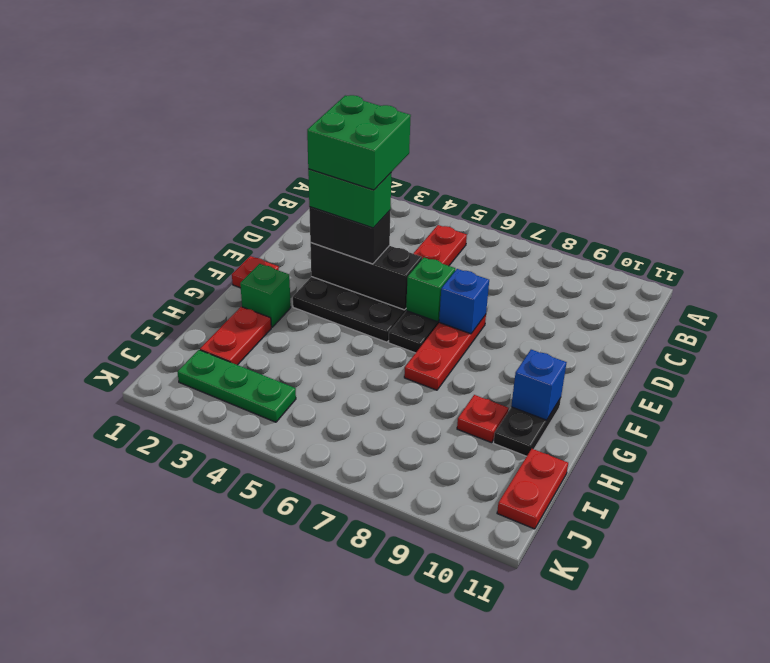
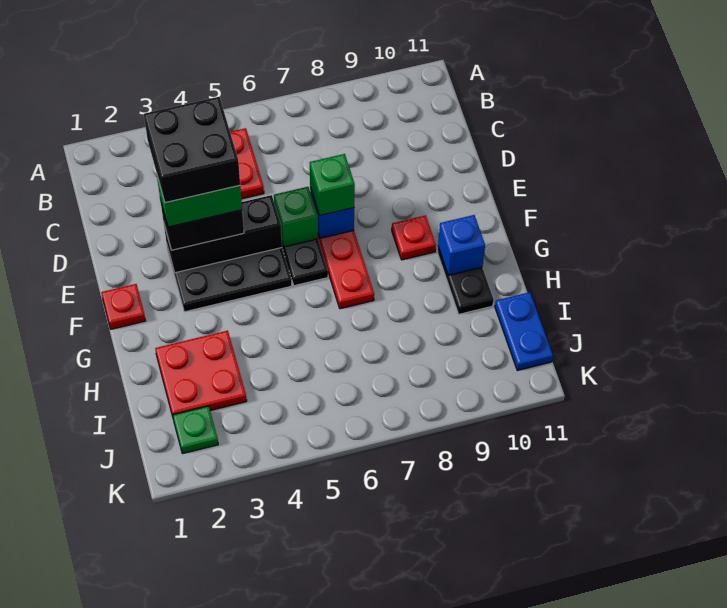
green 2x2 brick [307,95,411,190] -> black 2x2 brick [144,97,240,203]
green 1x1 brick [240,264,291,327] -> green 1x1 brick moved to [310,154,355,215]
red 1x2 plate [200,307,271,365] -> red 2x2 plate [155,331,247,416]
red 1x1 plate [457,395,509,443] -> red 1x1 plate moved to [392,215,436,260]
red 1x2 plate [497,449,568,529] -> blue 1x2 plate [495,292,553,371]
green 1x3 plate [177,350,296,422] -> green 1x1 plate [173,406,218,454]

